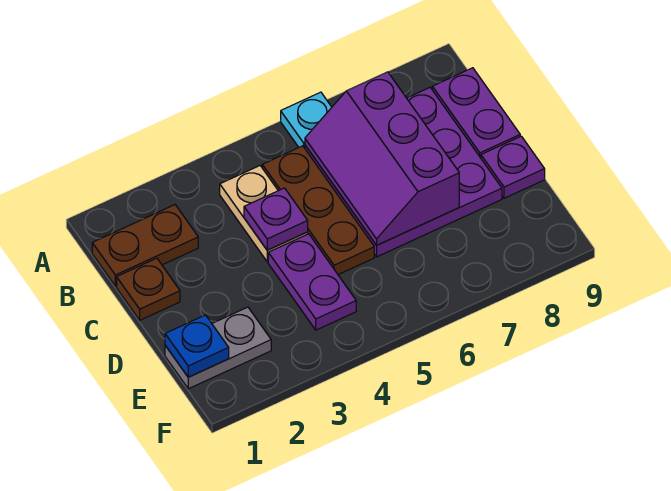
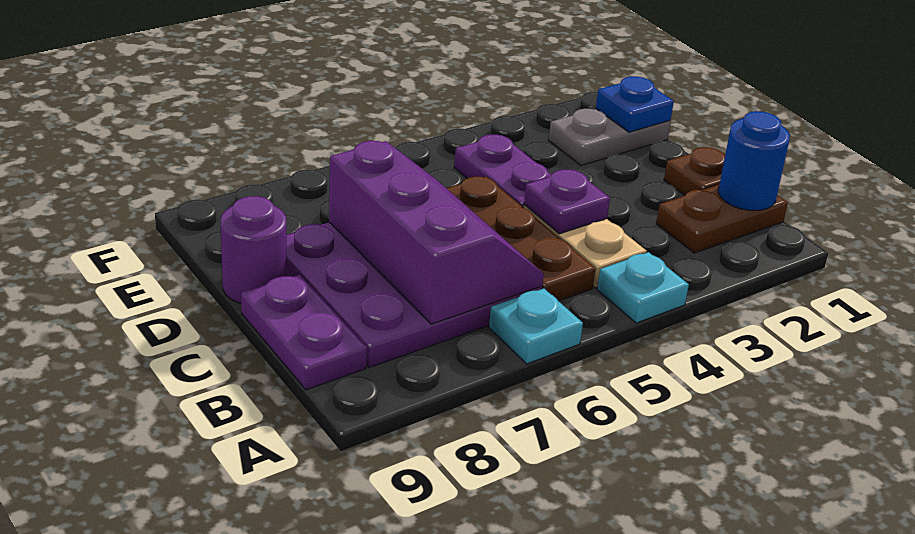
none -> cyan 1x1 plate [597,252,689,323]
none -> blue 1x1 round brick [718,111,790,210]
purple 1x1 plate [481,136,545,198] -> purple 1x1 round brick [221,196,286,303]

